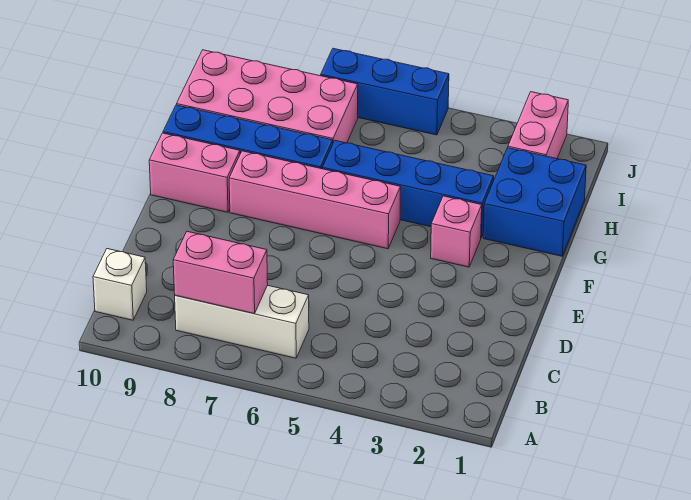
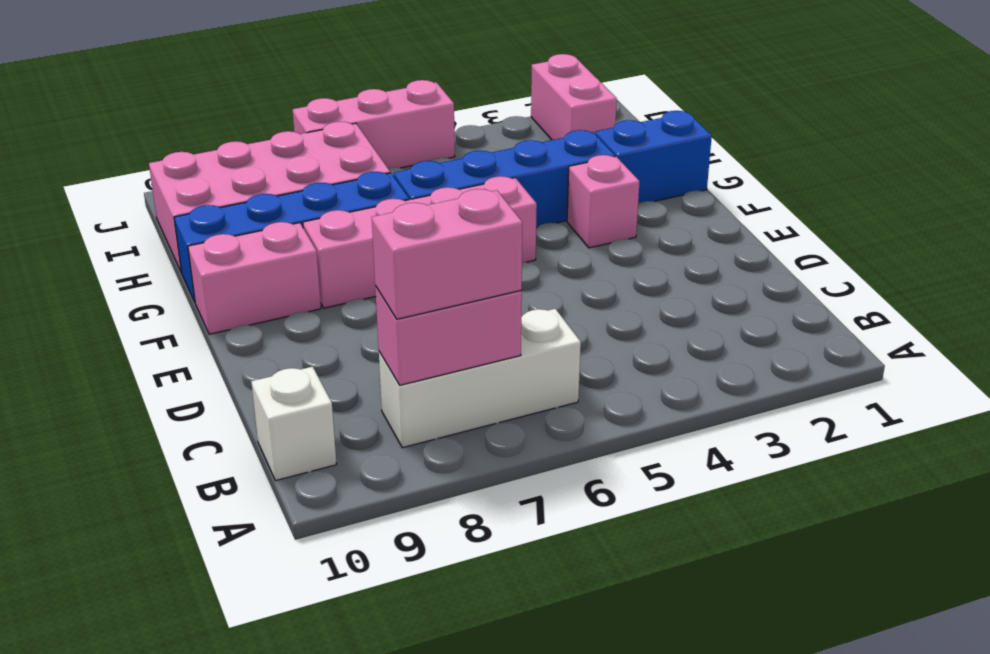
none -> pink 1x2 brick [372,189,522,319]
blue 2x2 brick [483,148,586,256] -> blue 1x2 brick [595,111,712,204]
blue 1x3 brick [321,48,449,135] -> pink 1x3 brick [293,80,455,168]

